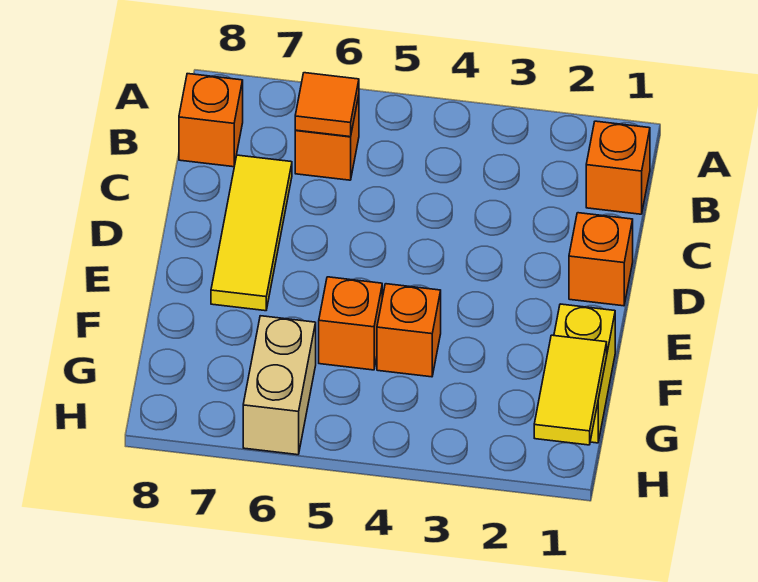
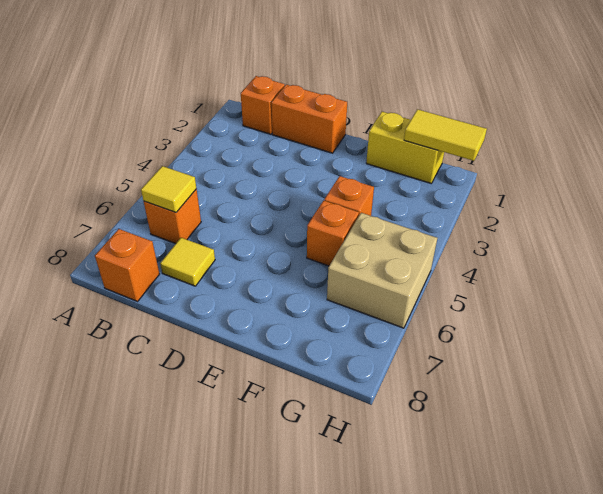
orange 1x1 tile [295,73,359,137] -> yellow 1x1 tile [141,166,196,212]
yellow 1x3 tile [211,155,292,311] -> yellow 1x1 tile [160,238,215,286]
orange 1x1 brick [569,213,633,306] -> orange 1x2 brick [271,85,347,153]
tan 1x2 brick [243,316,316,455] -> tan 2x2 brick [327,213,437,328]

